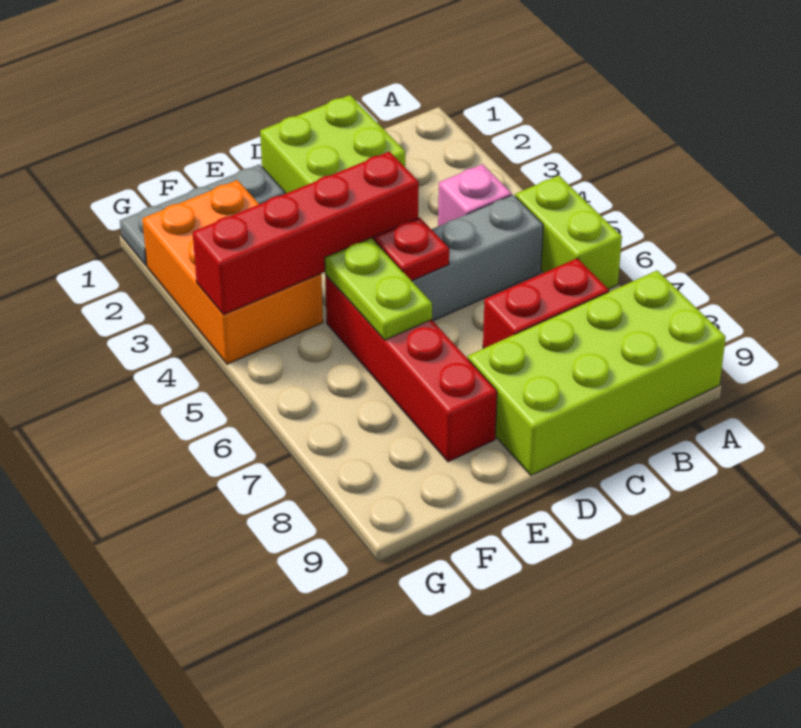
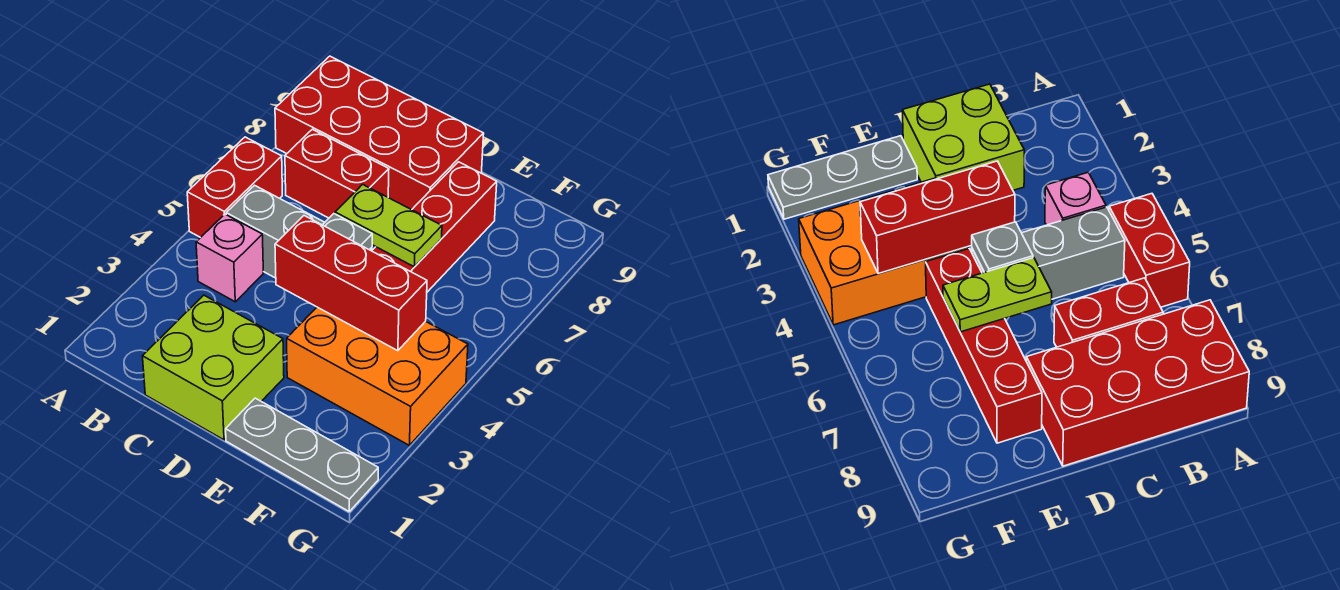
lime 1x2 brick [515,175,622,289] -> red 1x2 brick [187,137,282,238]
lime 2x4 brick [468,271,726,475] -> red 2x4 brick [275,56,484,210]
red 1x4 brick [193,152,419,315] -> red 1x3 brick [275,216,427,351]
red 1x1 plate [374,218,449,281] -> grey 1x1 plate [323,214,372,250]
lime 1x2 plate [325,238,432,340] -> lime 1x2 plate turned to [335,184,442,267]
orange 2x3 brick [142,180,323,364] -> orange 2x3 brick turned to [287,307,468,445]

